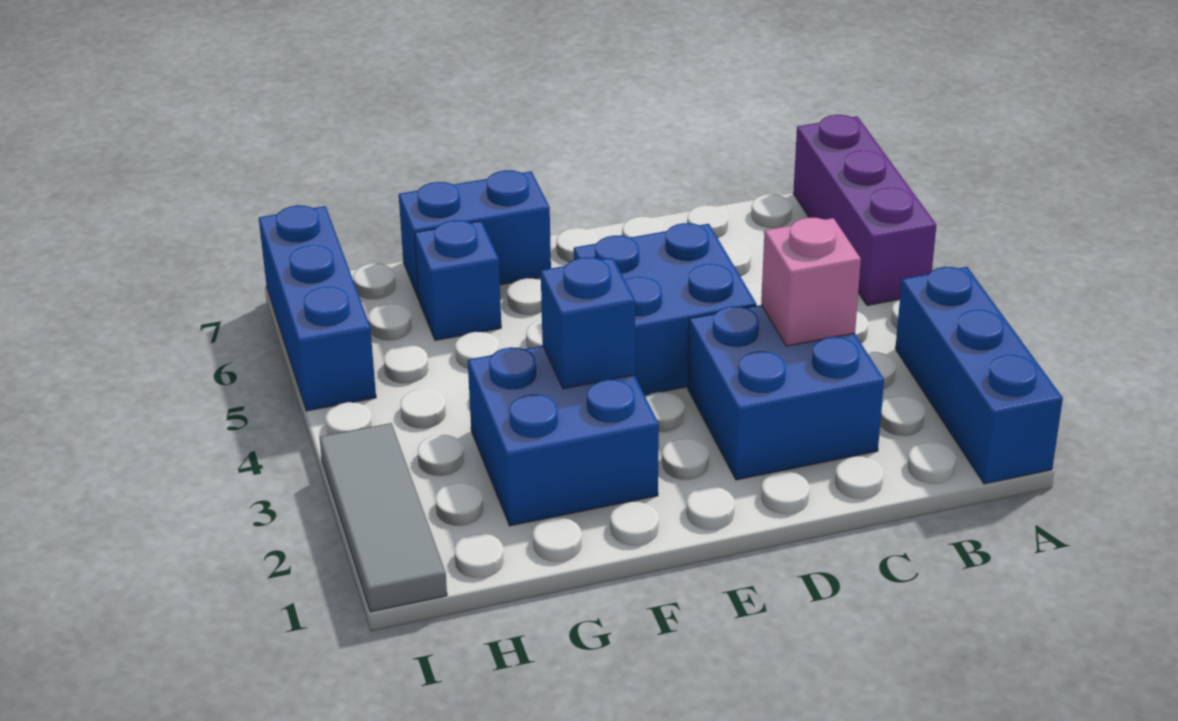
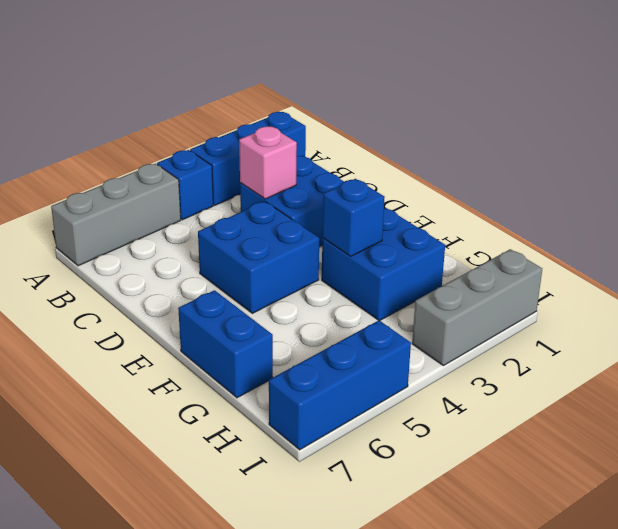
purple 1x3 brick [793,115,936,305] -> grey 1x3 brick [51,164,181,266]
blue 1x1 brick [415,220,501,340] -> blue 1x1 brick moved to [157,150,213,220]
grey 1x3 tile [319,423,447,612] -> grey 1x3 brick [412,249,542,366]

